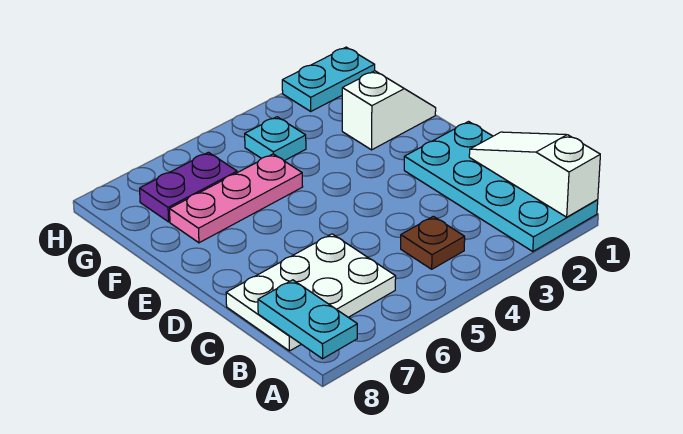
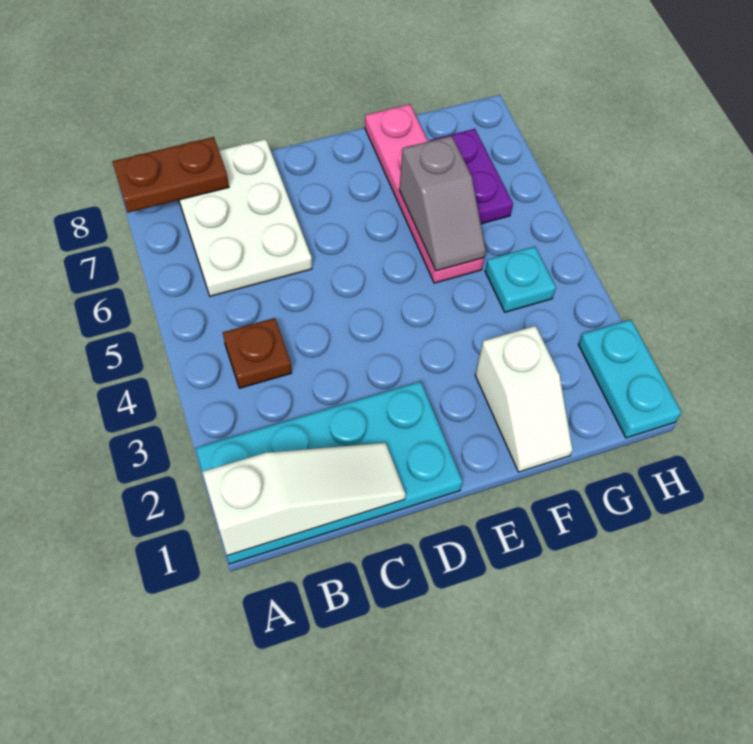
cyan 1x2 plate [258,280,357,359] -> brown 1x2 plate [112,137,229,213]
pink 1x3 plate [170,154,303,243] -> pink 1x4 plate [365,104,484,283]
none -> grey 1x2 slope [399,136,486,271]

